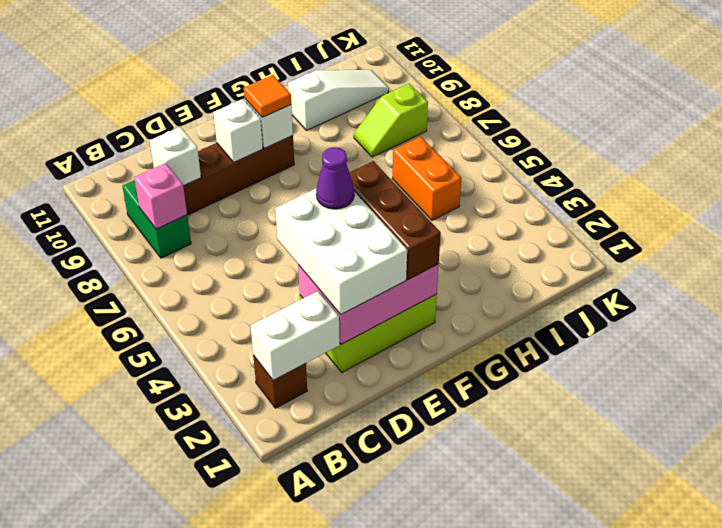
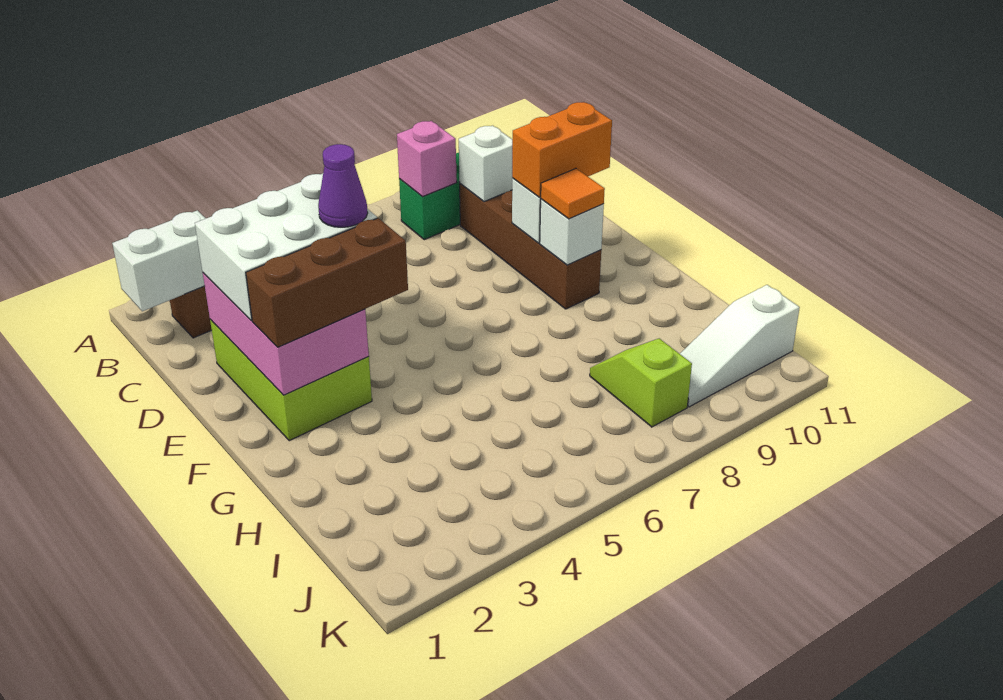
white 1x2 brick [251,291,340,380] -> white 1x2 brick turned to [112,210,206,311]
white 1x3 slope [288,70,389,131] -> white 1x3 slope turned to [680,285,800,407]
orange 1x2 brick [392,136,461,220] -> orange 1x2 brick moved to [512,102,612,197]

